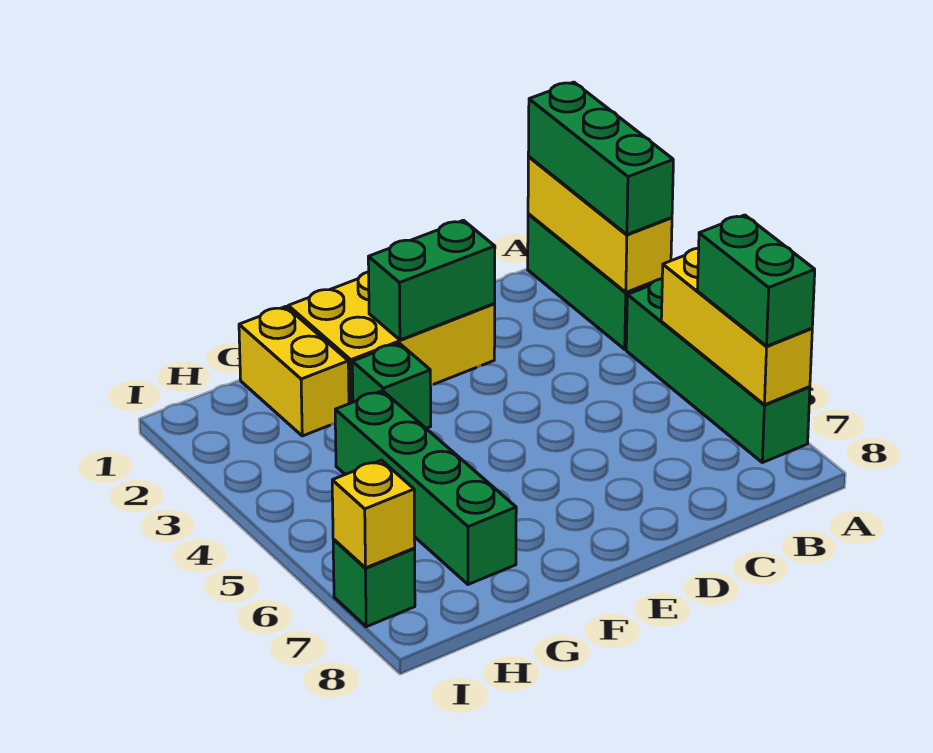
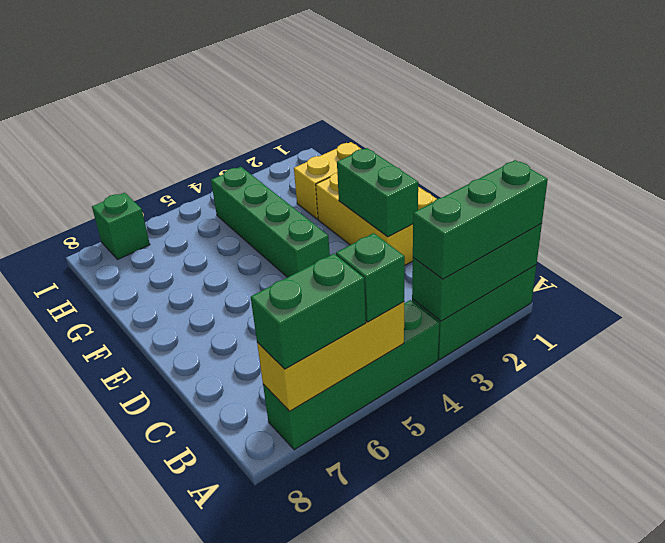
yellow 1x3 brick [528,157,672,292] -> green 1x3 brick [412,223,542,321]
green 1x1 brick [352,343,431,428] -> green 1x1 brick moved to [336,233,405,322]
green 1x4 brick [335,391,516,585] -> green 1x4 brick turned to [211,167,330,277]
yellow 1x1 brick [332,460,415,568] -> none

